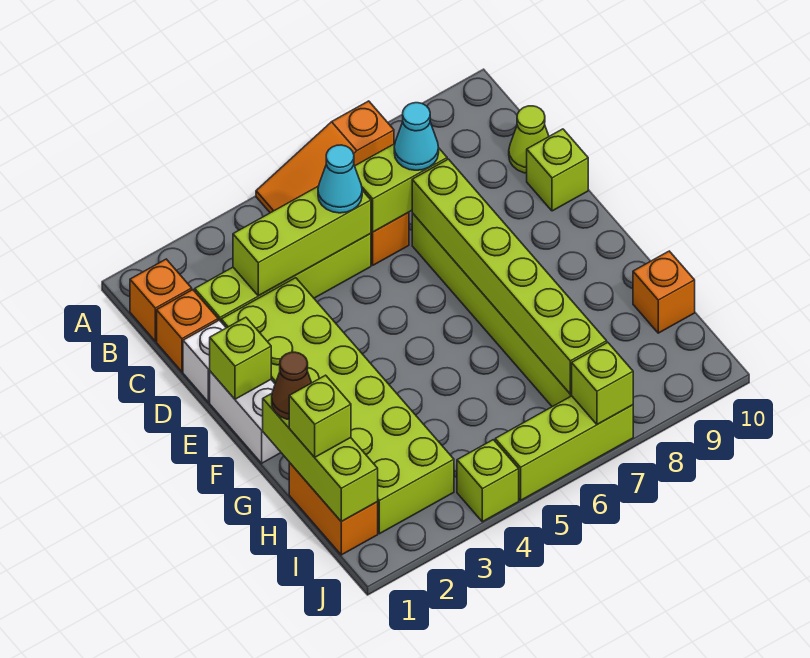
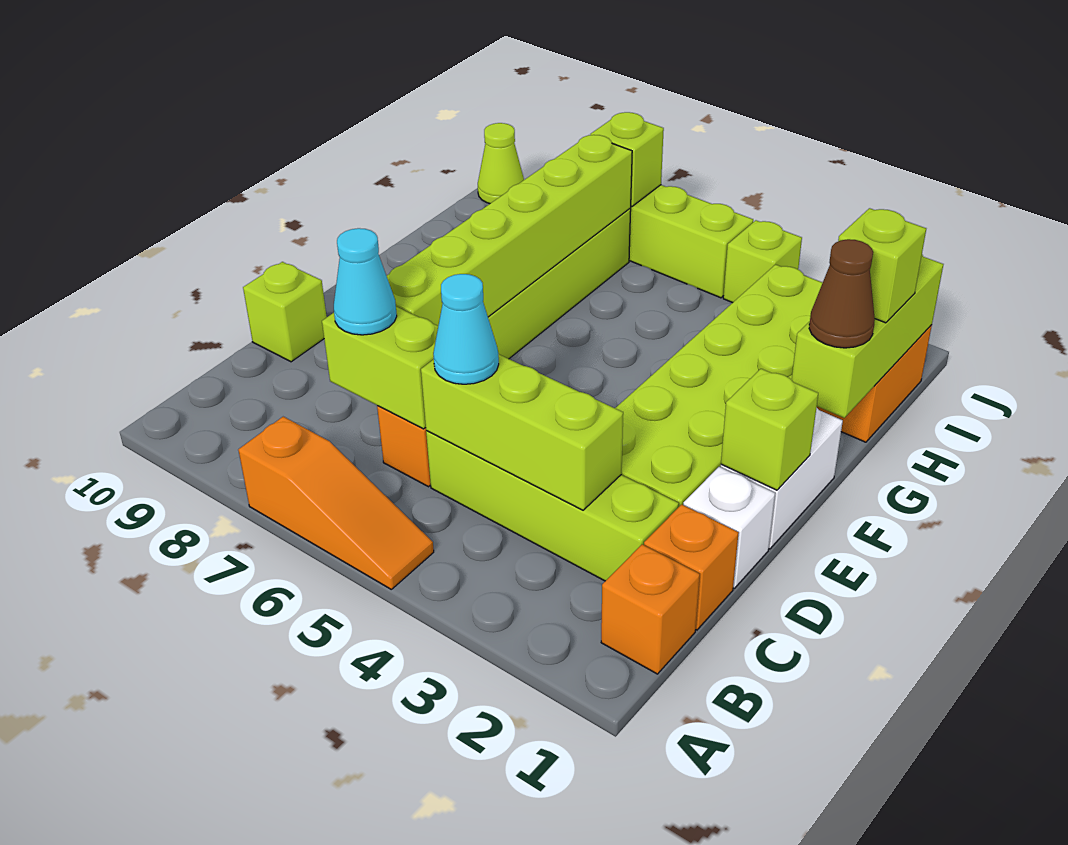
lime 1x1 cone [509,106,549,173] -> lime 1x1 cone moved to [478,123,524,204]
orange 1x1 brick [633,251,695,333] -> none

